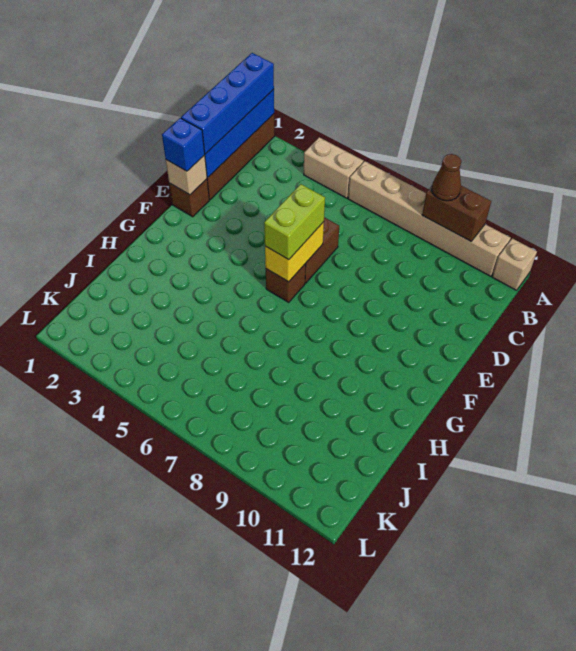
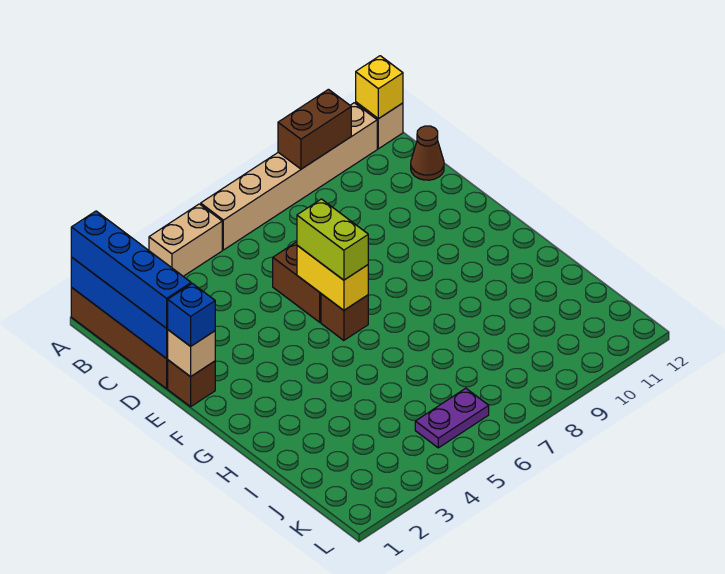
brown 1x1 cone [432,154,461,201] -> brown 1x1 cone moved to [411,126,444,180]
none -> yellow 1x1 brick [356,56,403,119]
none -> purple 1x2 plate [415,388,489,448]

